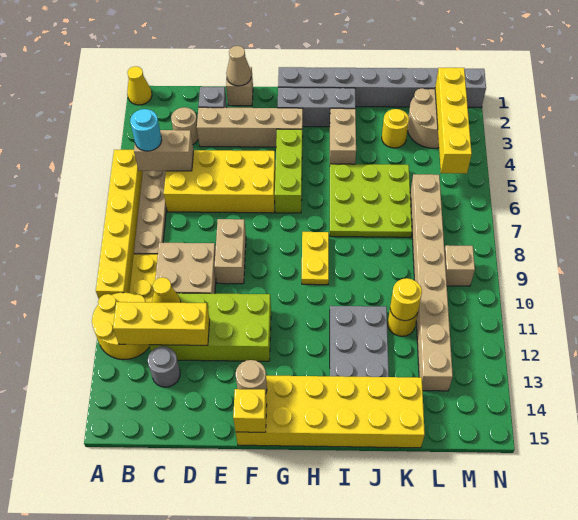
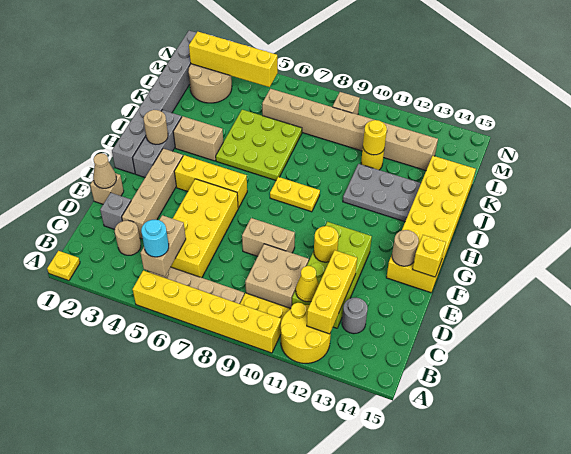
yellow 1x1 cone [127,66,152,105] -> yellow 1x1 plate [47,251,80,281]
lime 1x3 brick [275,129,302,213] -> yellow 1x3 brick [174,155,247,208]
none -> tan 1x1 round brick [144,110,168,144]
yellow 1x1 round brick [382,109,409,148] -> yellow 1x1 round brick moved to [314,226,339,262]

